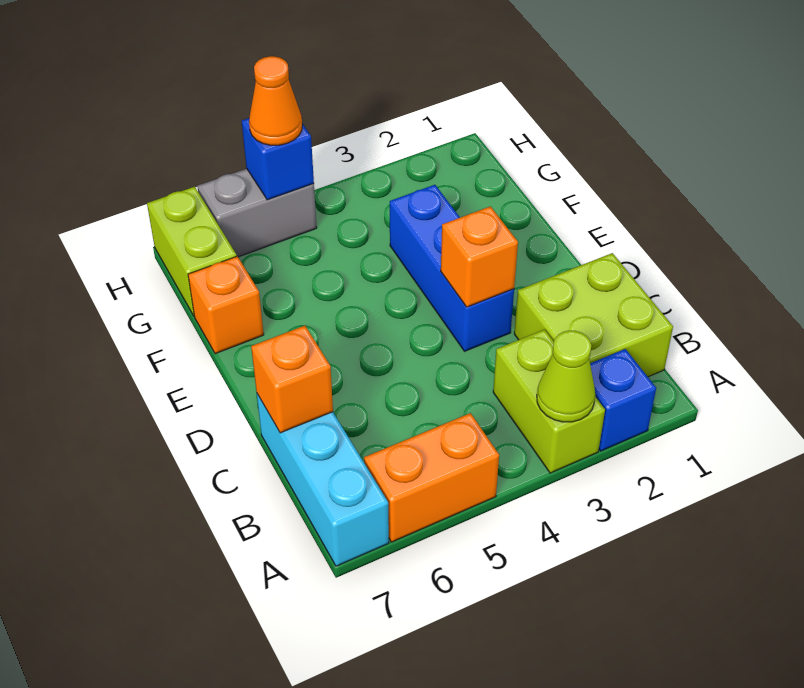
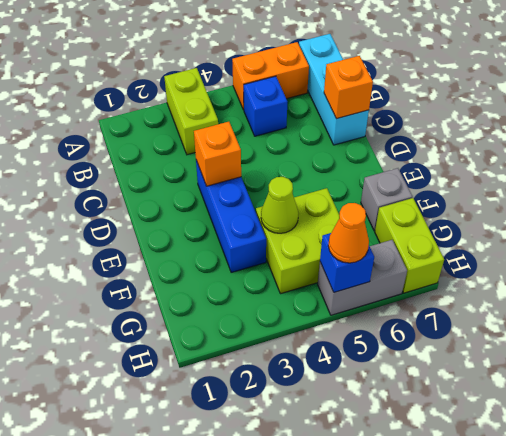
blue 1x1 brick [590,349,656,451] -> blue 1x1 brick moved to [244,76,288,136]
lime 1x1 cone [537,331,595,422] -> lime 1x1 cone moved to [261,177,299,233]
lime 2x2 brick [514,253,673,377] -> lime 2x2 brick moved to [256,188,339,294]
orange 1x1 brick [188,256,264,354] -> grey 1x1 brick [361,168,412,231]

